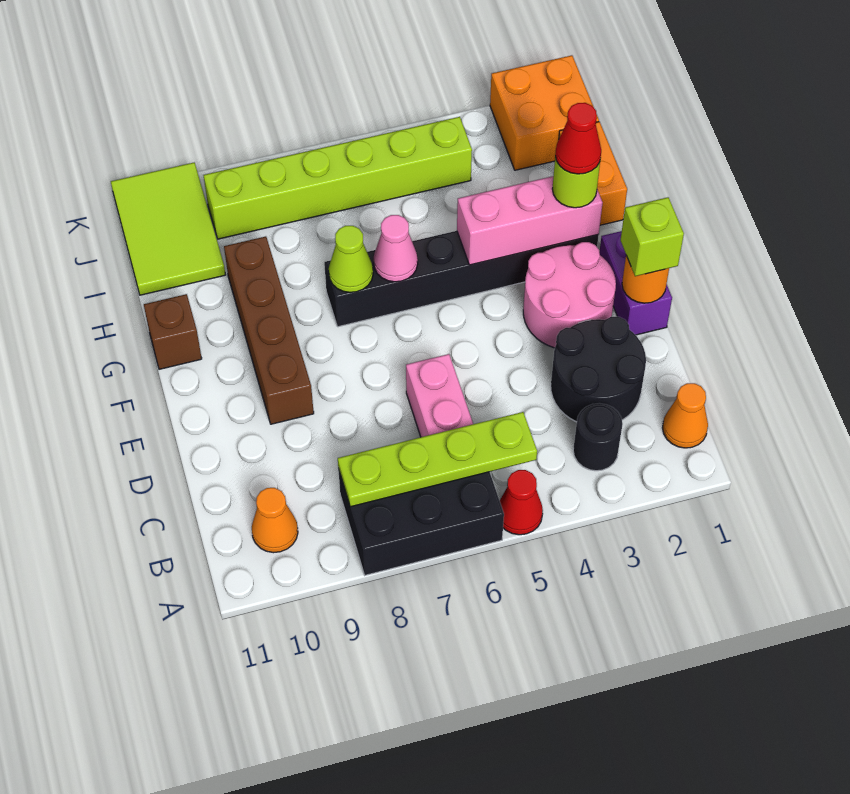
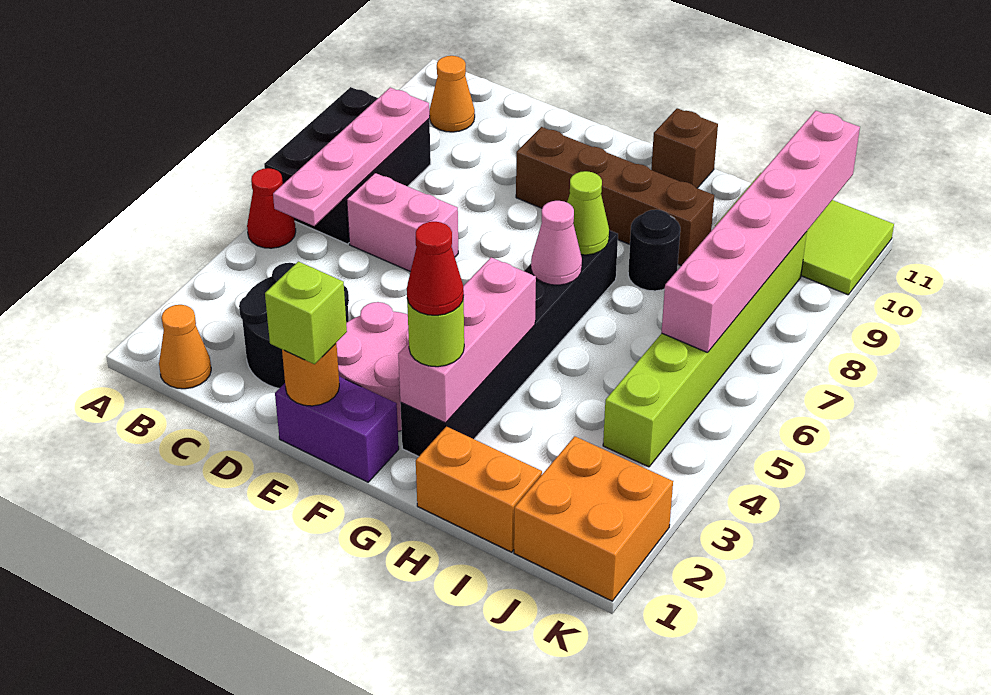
black 1x1 round brick [573,403,623,471] -> black 1x1 round brick moved to [628,210,680,291]
lime 1x4 plate [338,412,537,507] -> pink 1x4 plate [273,88,429,226]
none -> pink 1x6 brick [661,111,860,353]

